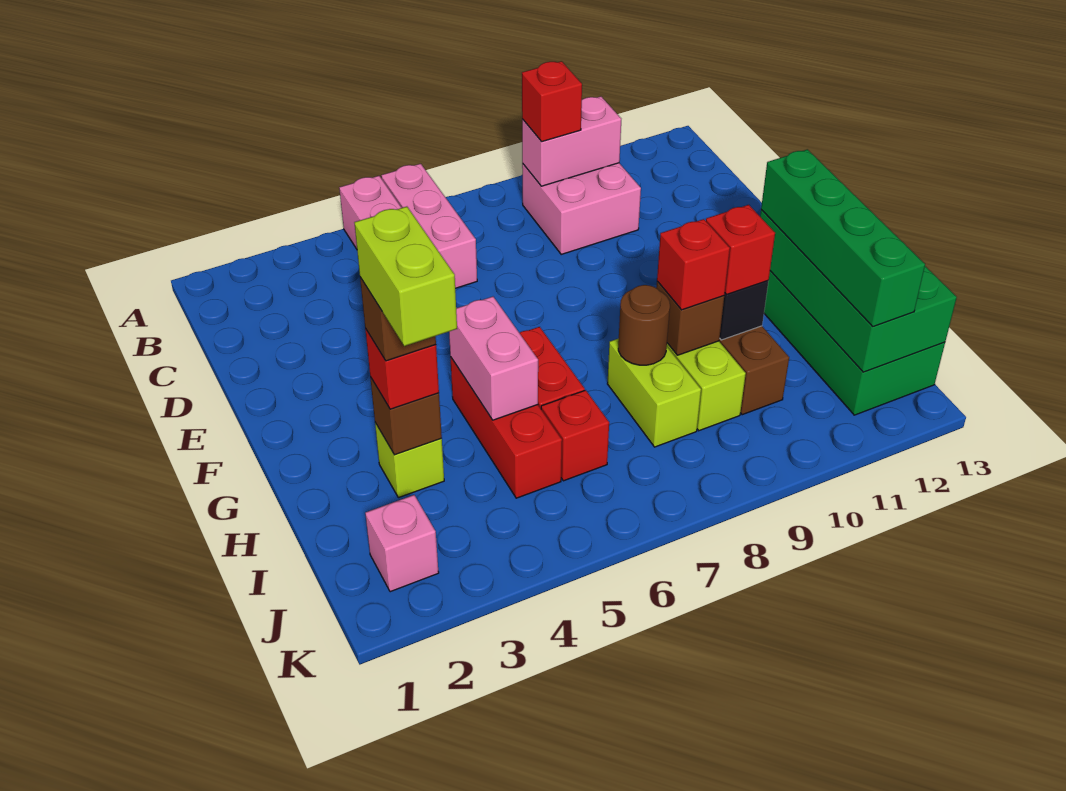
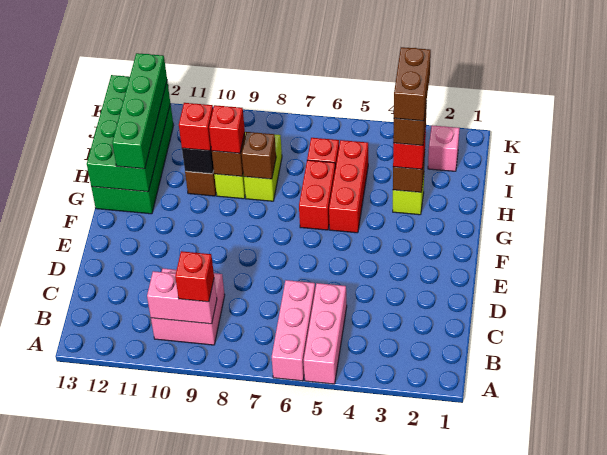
pink 1x2 brick [449,297,538,420] -> none
lime 1x2 brick [354,207,457,346] -> brown 1x2 brick [394,47,431,121]
brown 1x1 round brick [618,285,670,365] -> brown 1x1 brick [242,132,276,179]

